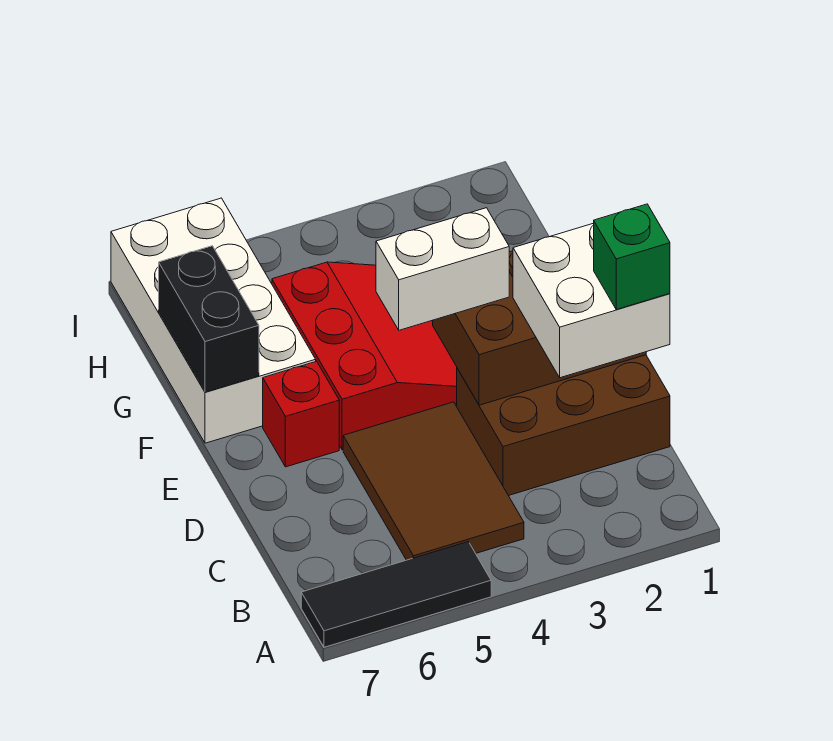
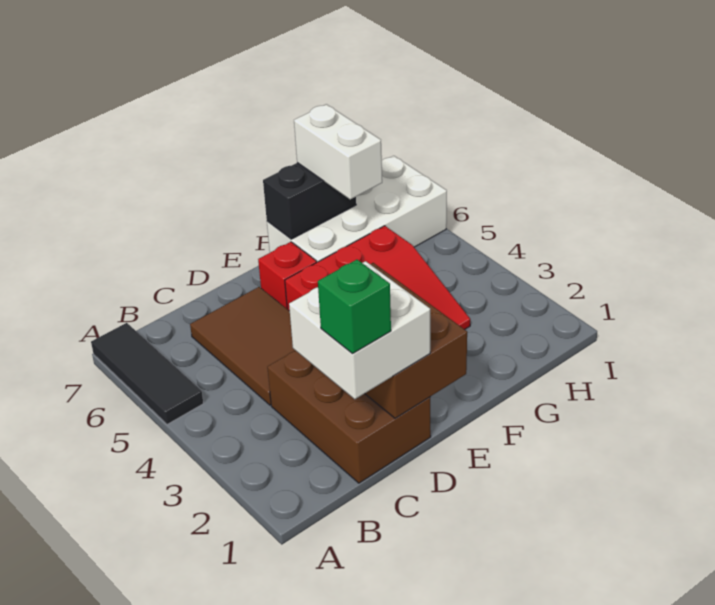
brown 2x3 tile [343,402,524,560] -> brown 2x3 tile turned to [190,287,295,405]
white 1x2 brick [376,208,509,330] -> white 1x2 brick moved to [294,104,382,199]

